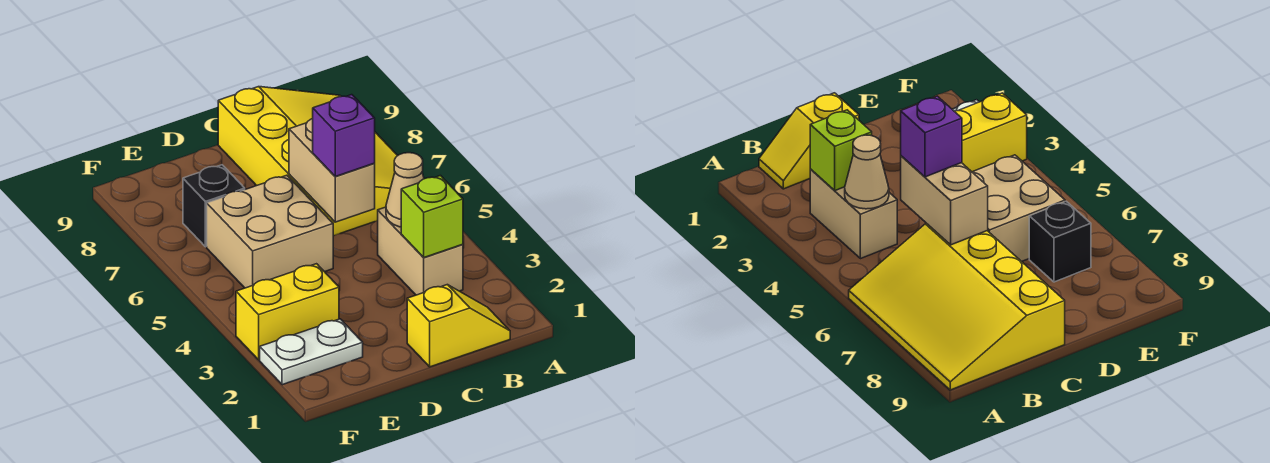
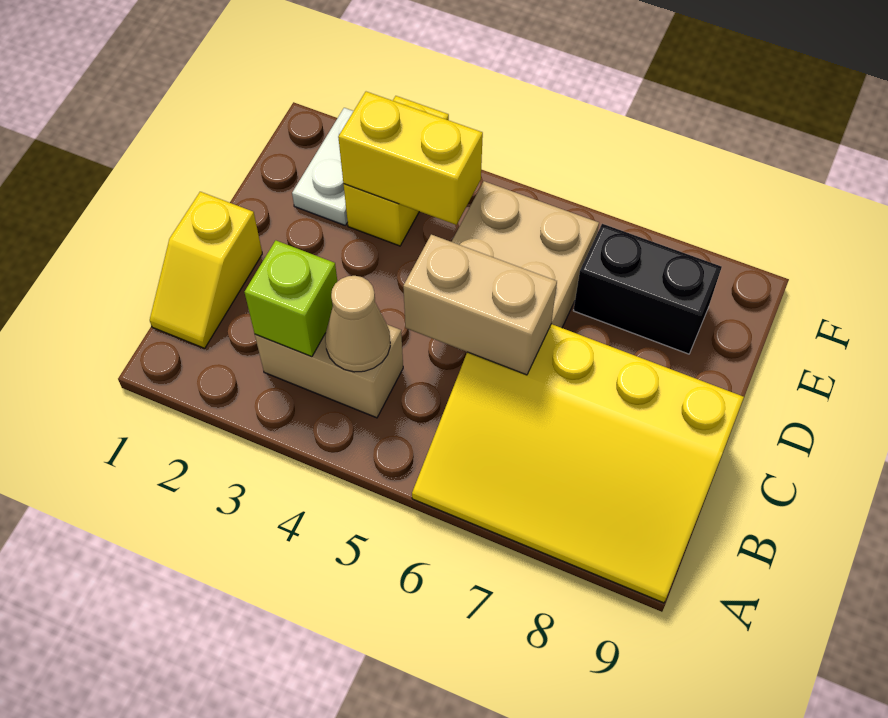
purple 1x1 brick [313,95,375,176] -> none
none -> yellow 1x2 brick [338,92,483,225]
black 1x1 brick [183,165,245,247] -> black 1x2 brick [573,224,722,354]

